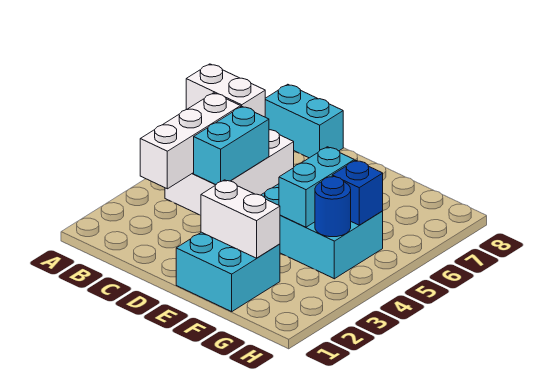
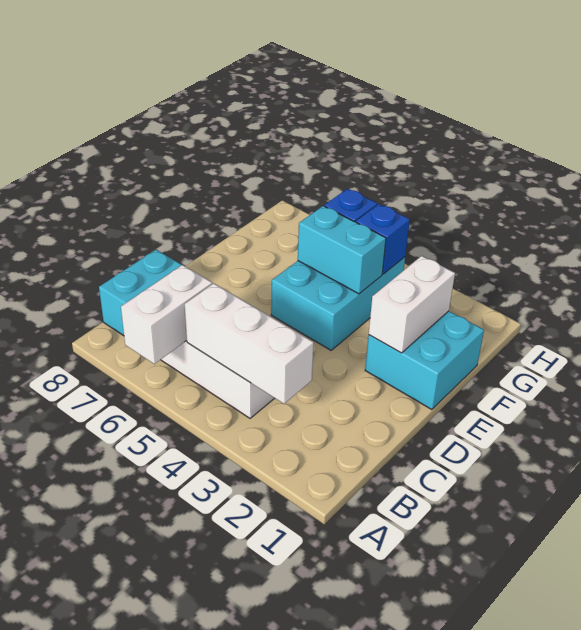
cyan 1x2 brick [194,107,269,184] -> none
blue 1x1 round brick [315,177,351,237] -> blue 1x1 brick [356,204,410,274]

